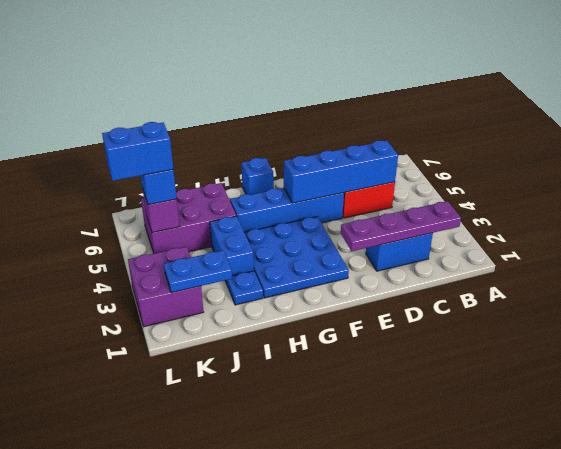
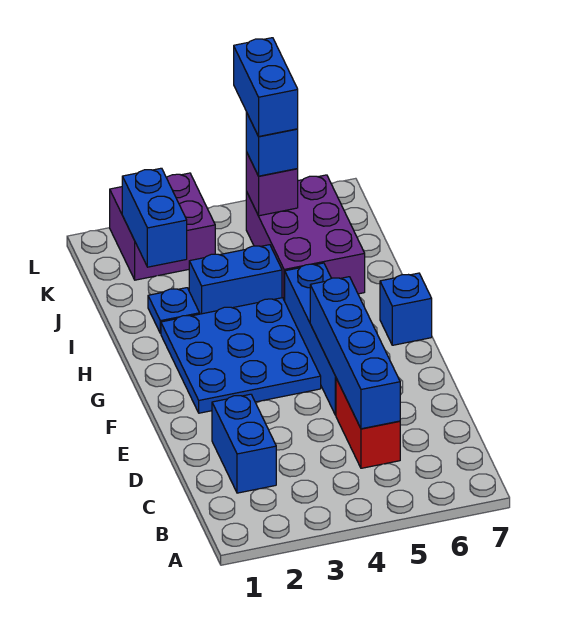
purple 1x4 plate [341,201,461,251] -> none
blue 1x2 plate [164,251,232,293] -> blue 1x2 brick [122,168,187,267]

